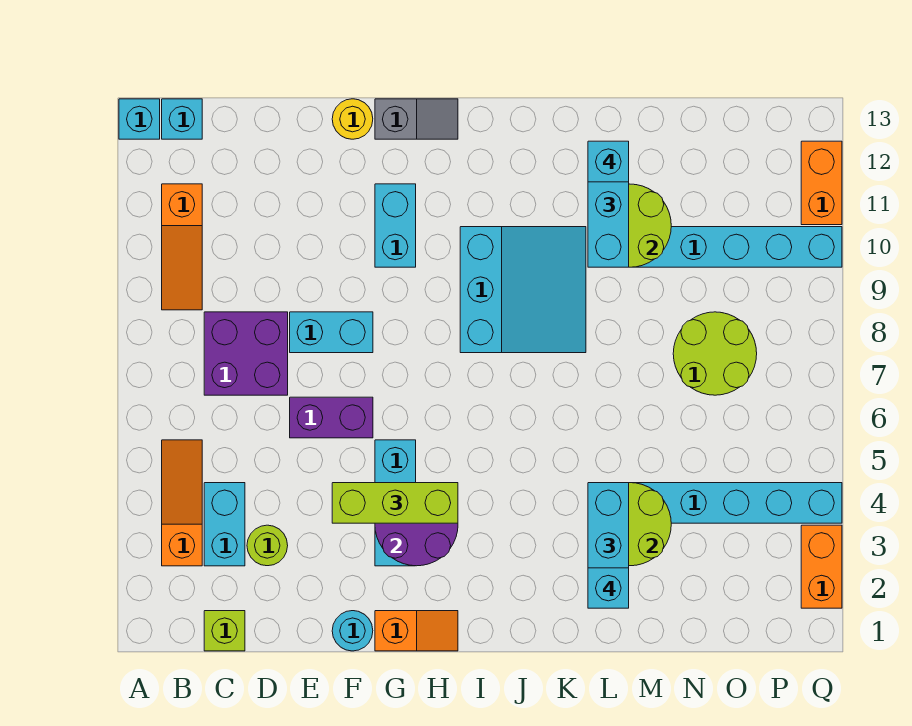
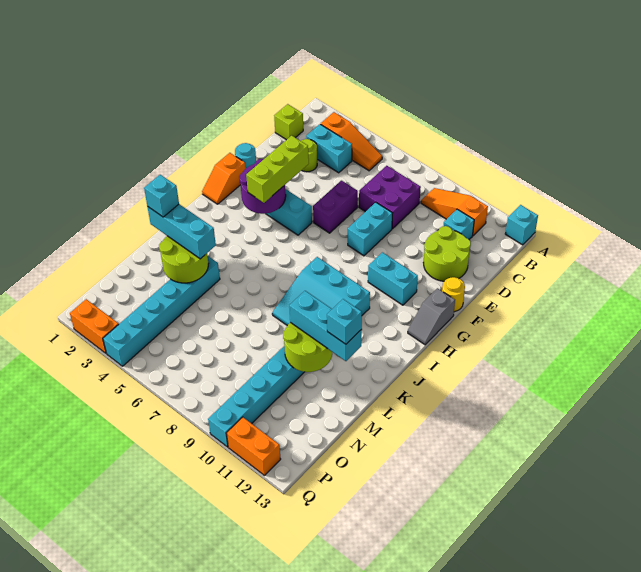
cyan 1x1 brick [162,99,202,139] -> cyan 1x1 brick moved to [444,209,474,239]
lime 2x2 round brick [673,312,757,395] -> lime 2x2 round brick moved to [423,226,471,281]

